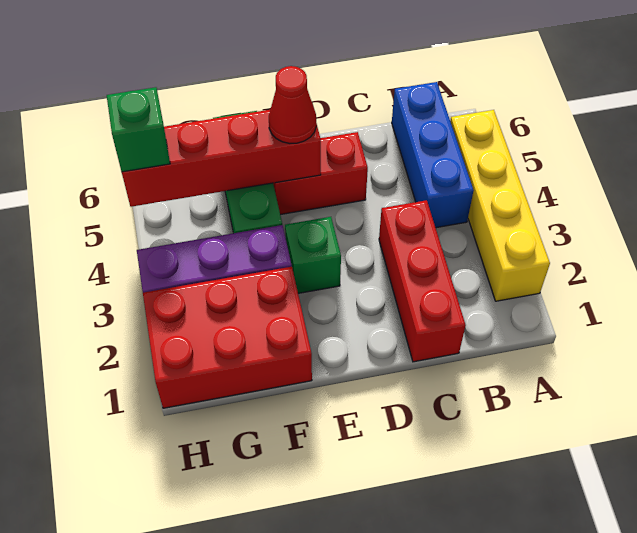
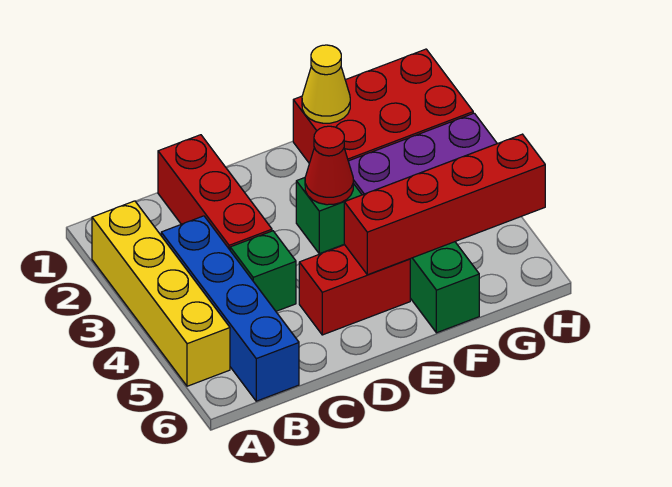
blue 1x3 brick [392,82,474,228] -> blue 1x4 brick [161,216,299,401]
red 1x1 cone [269,66,316,143] -> red 1x1 cone moved to [305,126,353,205]
none -> yellow 1x1 cone [302,45,350,123]
green 1x1 brick [107,87,170,172] -> green 1x1 brick moved to [230,231,296,311]

